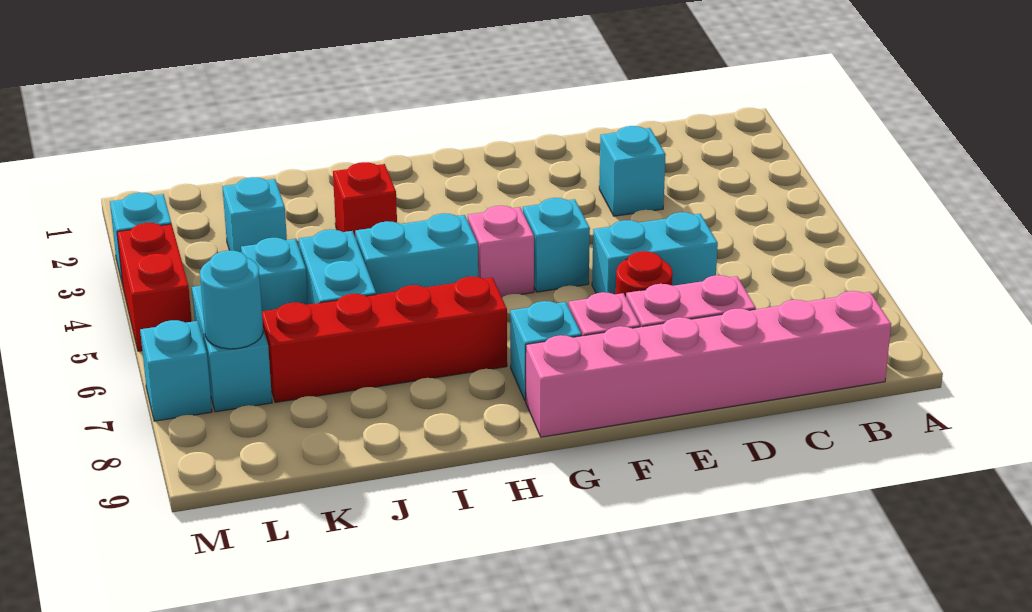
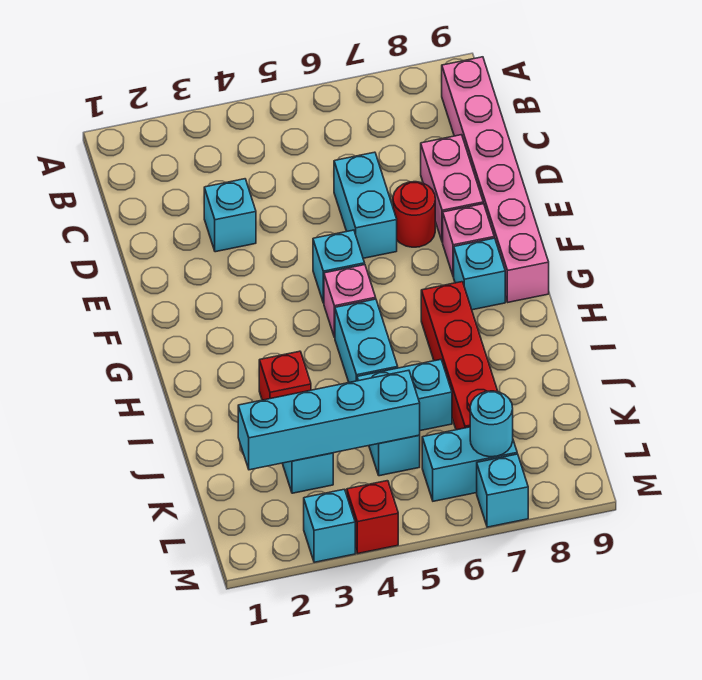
none -> cyan 1x4 brick [238,370,420,470]
red 1x2 brick [117,223,192,351] -> red 1x1 brick [347,481,398,554]

